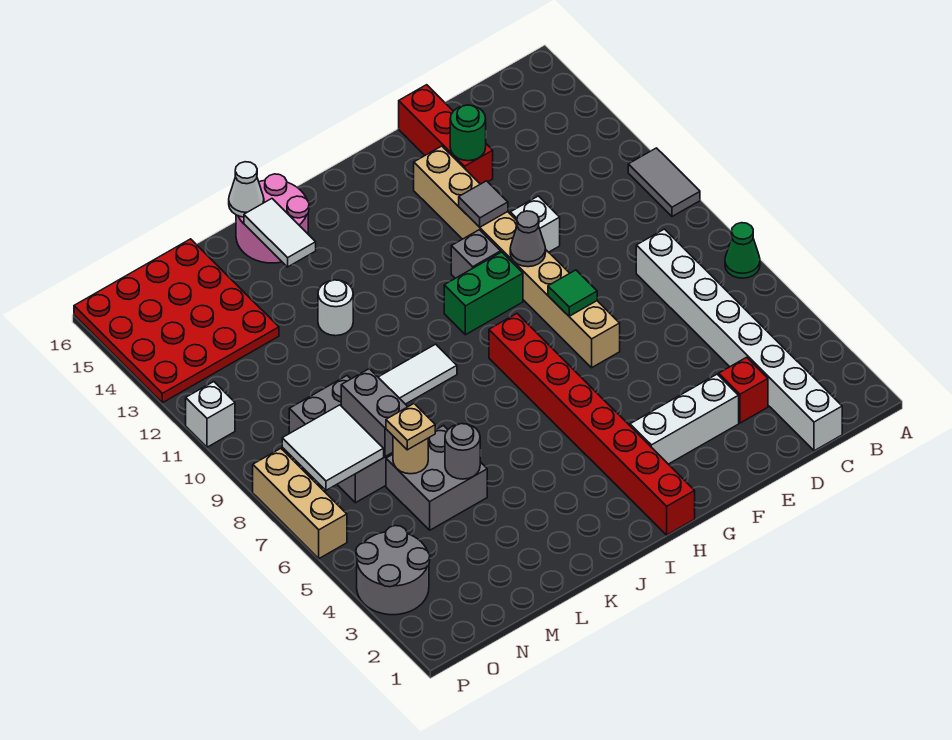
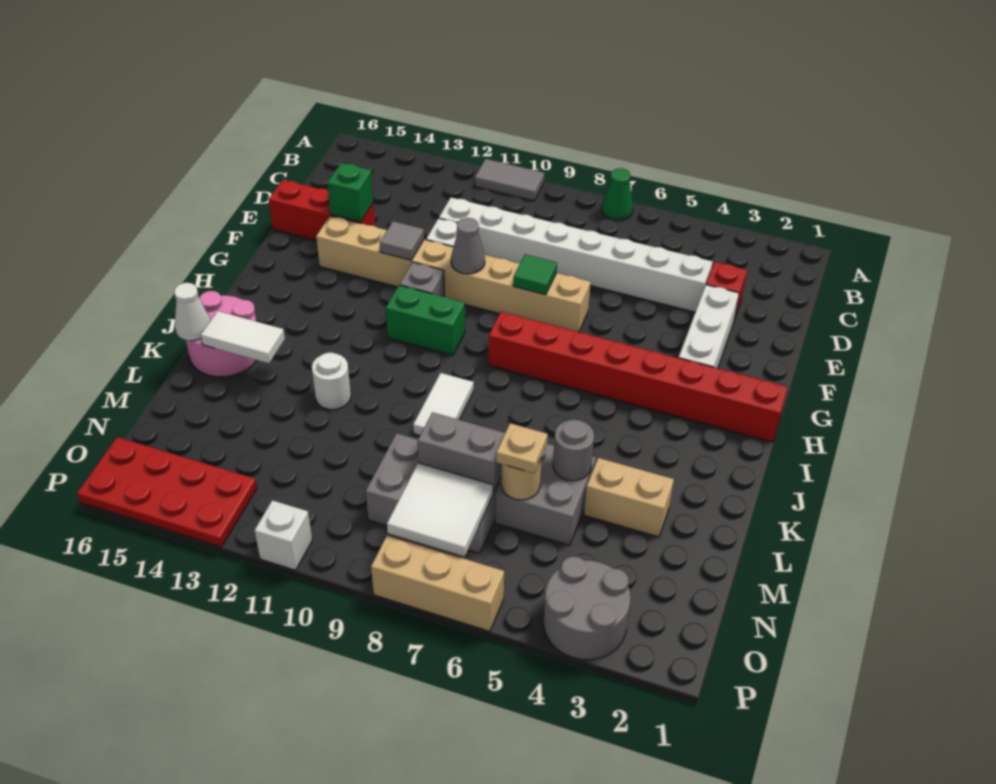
white 1x8 brick [636,229,842,451] -> white 1x8 brick moved to [439,198,713,312]
green 1x1 round brick [450,105,486,161] -> green 1x1 brick [327,163,373,222]
green 1x2 brick [444,252,523,335] -> green 1x2 brick turned to [386,285,465,356]
none -> tan 1x2 brick [584,458,674,537]
red 4x4 plate [74,239,279,403] -> red 2x4 plate [77,437,257,547]

